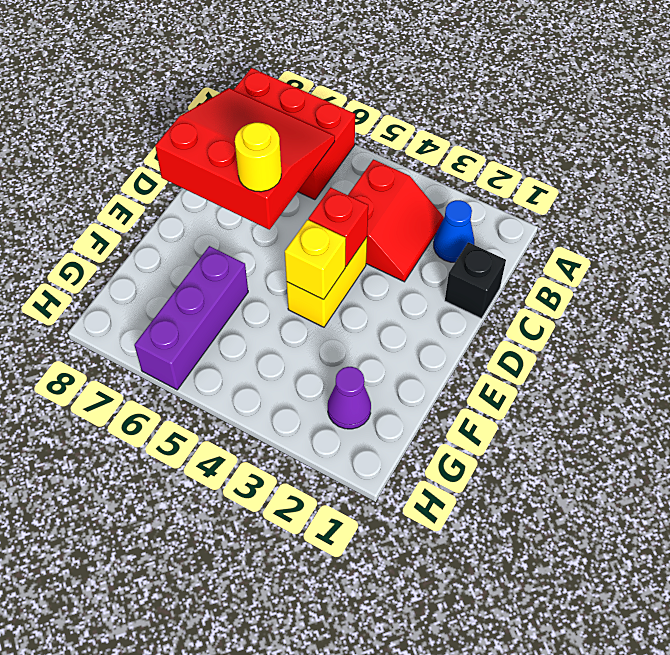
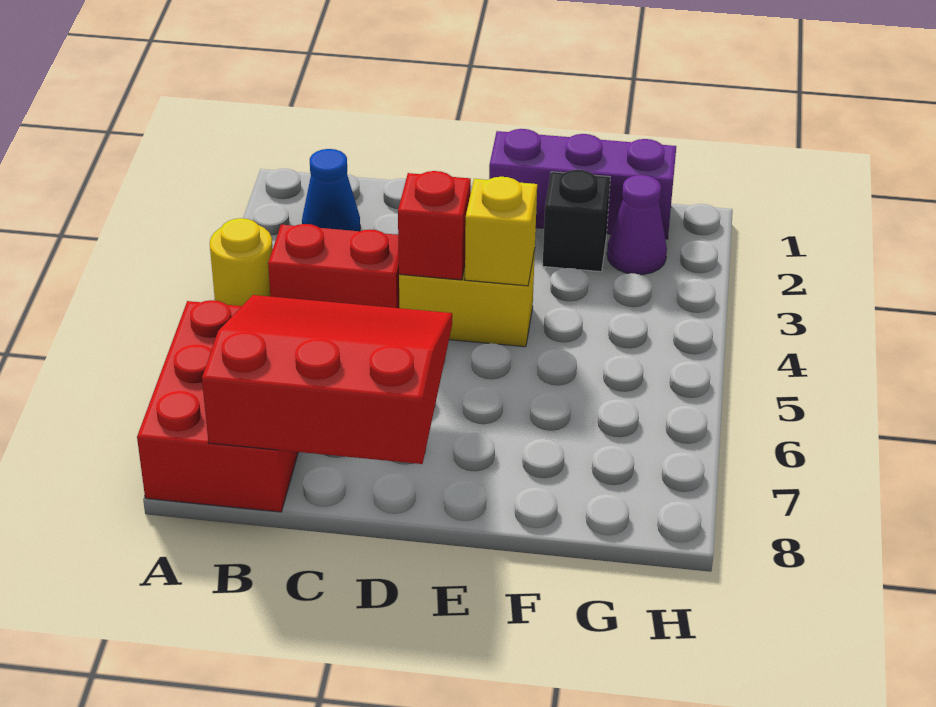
red 3x3 slope [155,88,335,230] -> red 3x3 slope turned to [202,295,452,464]
black 1x1 brick [445,242,506,319] -> black 1x1 brick moved to [543,170,610,272]
yellow 1x1 round brick [235,123,281,192] -> yellow 1x1 round brick moved to [210,218,273,306]
purple 1x3 brick [134,246,248,390] -> purple 1x3 brick moved to [489,129,676,239]

